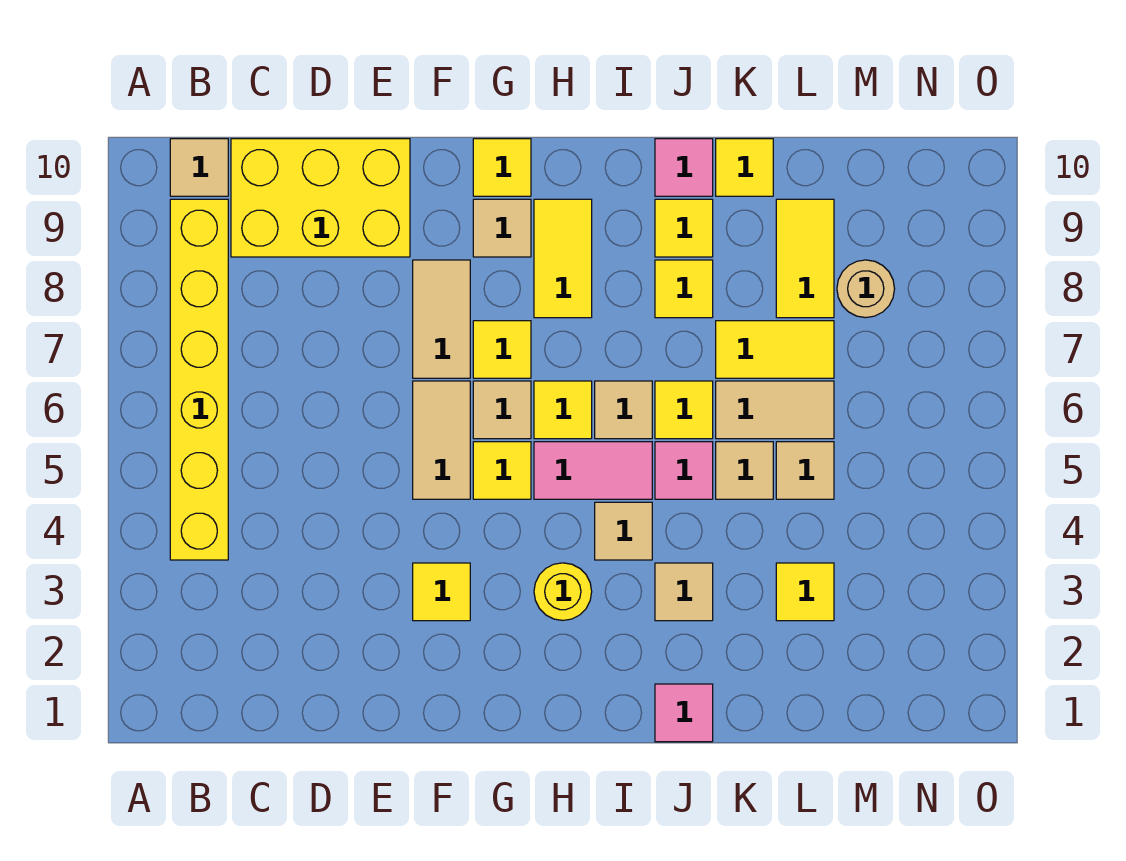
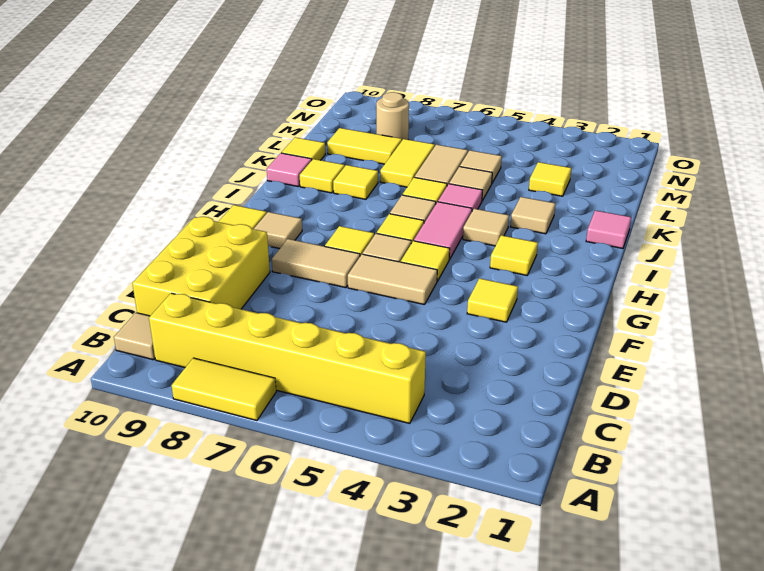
yellow 1x1 round brick [534,563,592,620] -> yellow 1x1 tile [490,235,538,275]
yellow 1x2 tile [534,199,592,318] -> yellow 1x2 tile moved to [171,358,276,421]

